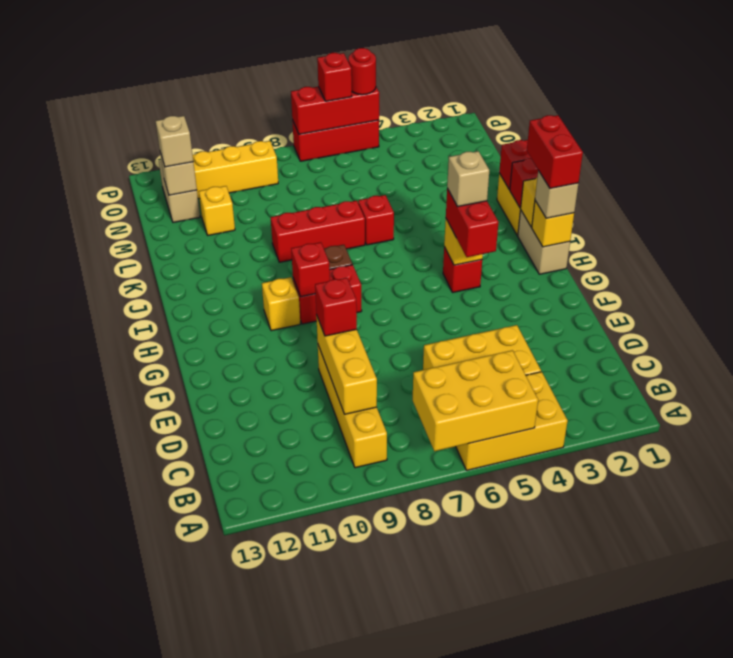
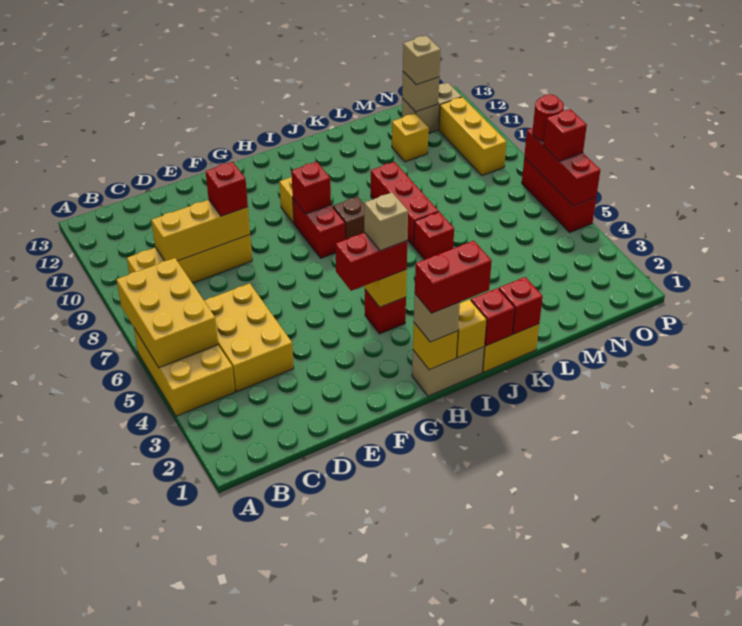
red 1x1 round brick [348,48,376,95] -> red 1x1 round brick moved to [532,94,564,141]

